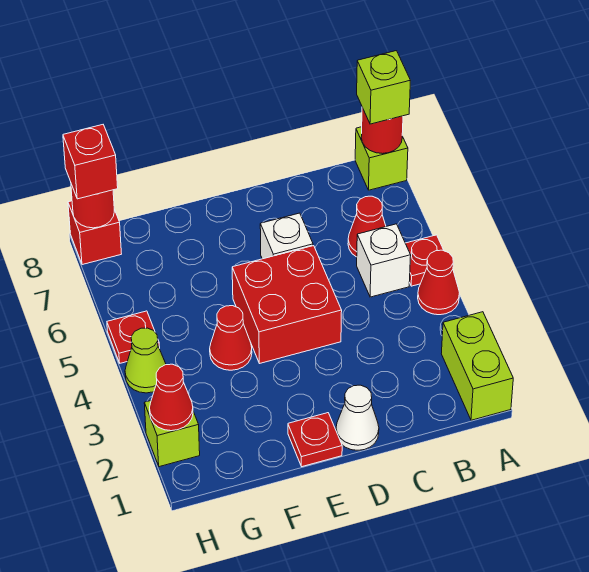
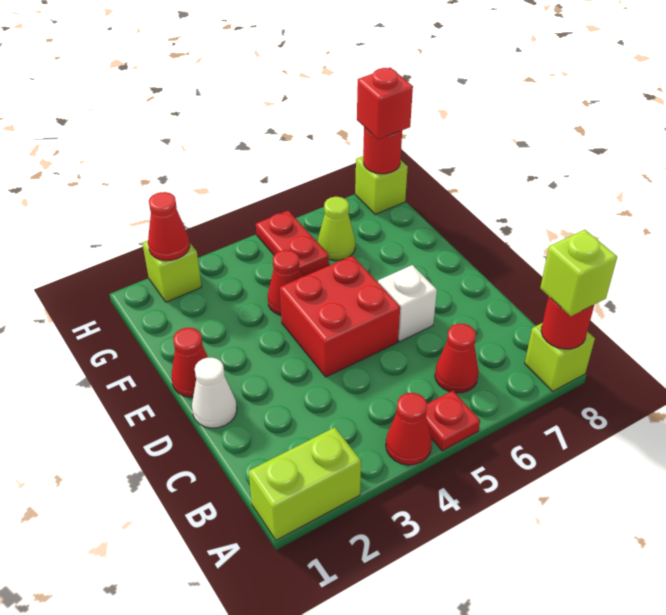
white 1x1 brick [357,224,411,297] -> none
red 1x1 plate [288,413,342,467] -> red 1x1 cone [171,328,208,397]
lime 1x1 cone [125,328,166,393] -> lime 1x1 cone moved to [317,197,355,260]
red 1x1 plate [107,311,160,363] -> red 1x2 plate [256,211,329,277]
red 1x1 brick [68,201,121,265] -> lime 1x1 brick [355,156,408,214]

